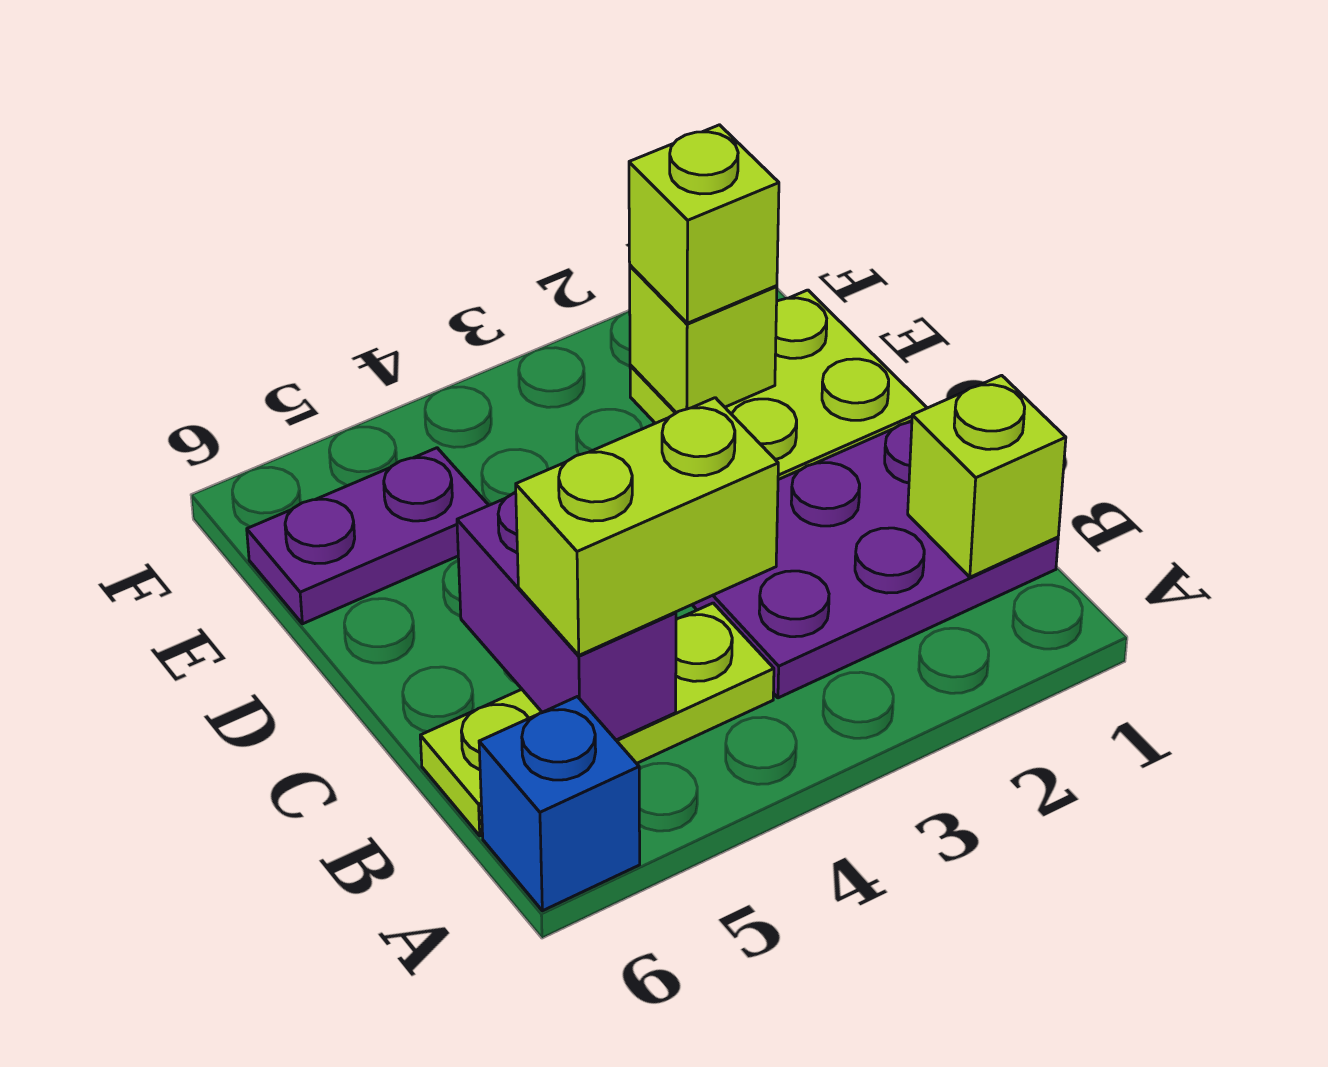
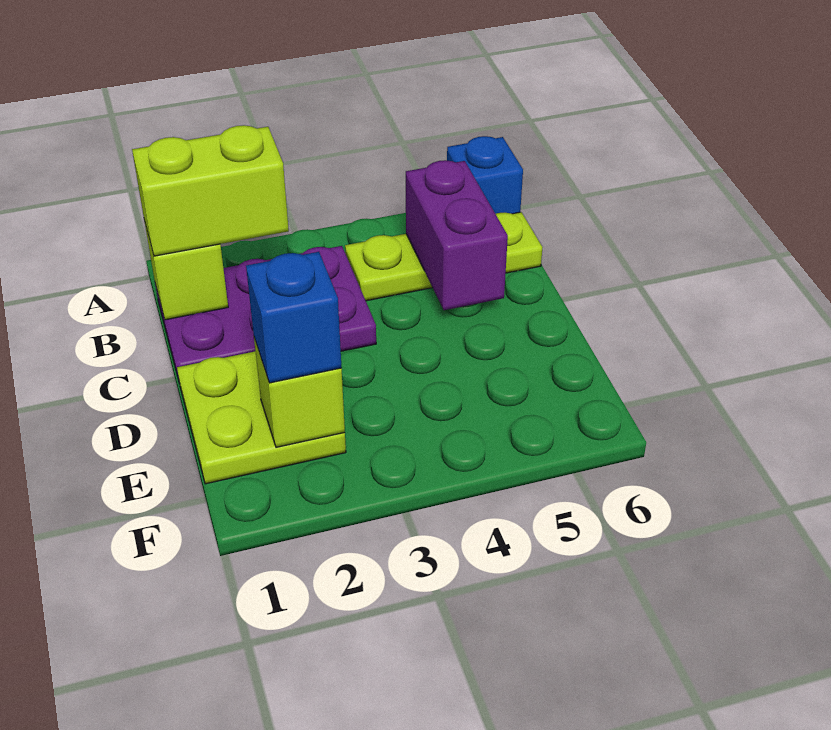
lime 1x2 brick [516,398,778,655] -> lime 1x2 brick moved to [132,125,289,256]
lime 1x1 brick [629,125,779,323] -> blue 1x1 brick [246,252,342,383]
purple 1x2 plate [247,448,489,624] -> none

